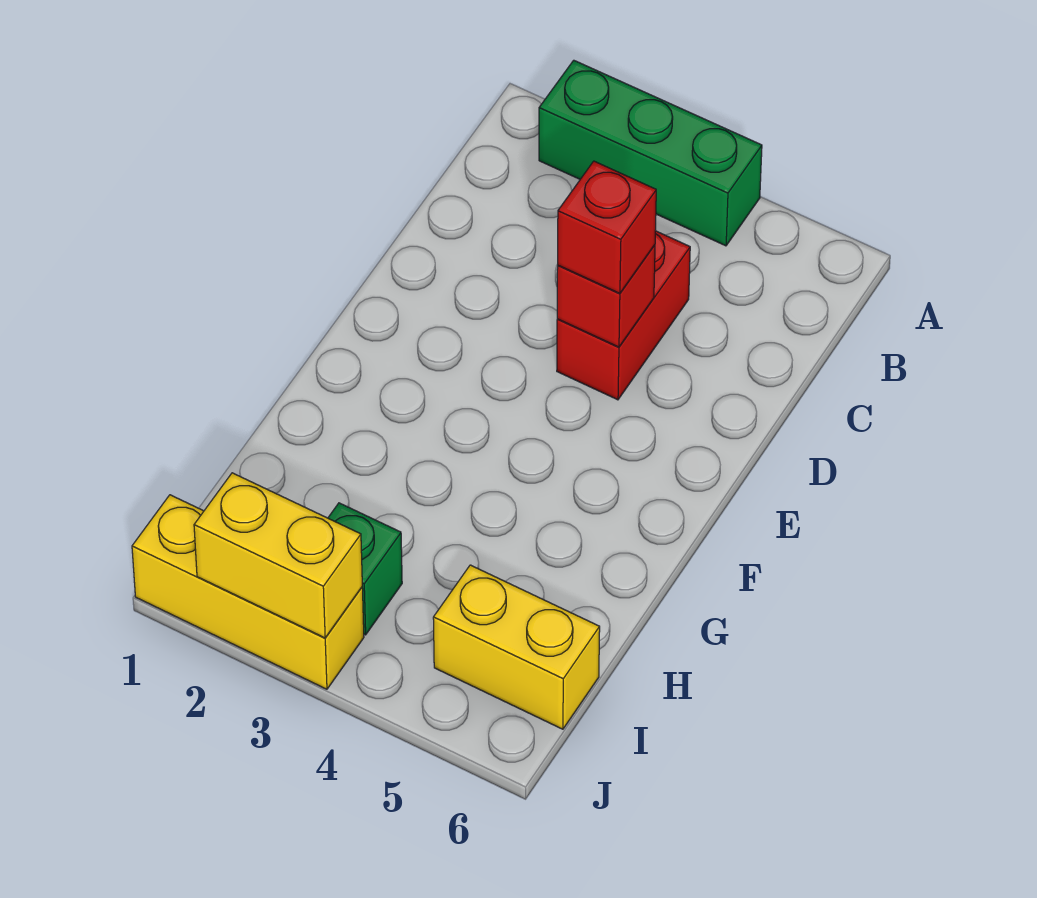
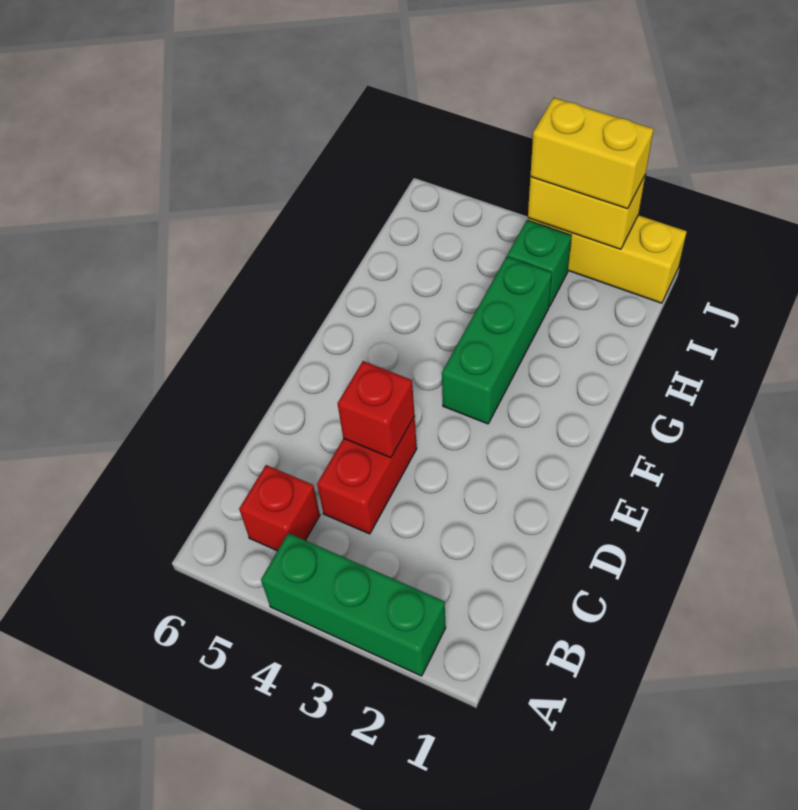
red 1x1 brick [558,161,656,293] -> red 1x1 brick moved to [239,465,320,551]
none -> green 1x3 brick [442,257,552,424]
yellow 1x2 brick [433,565,600,729] -> yellow 1x2 brick moved to [530,98,654,209]

